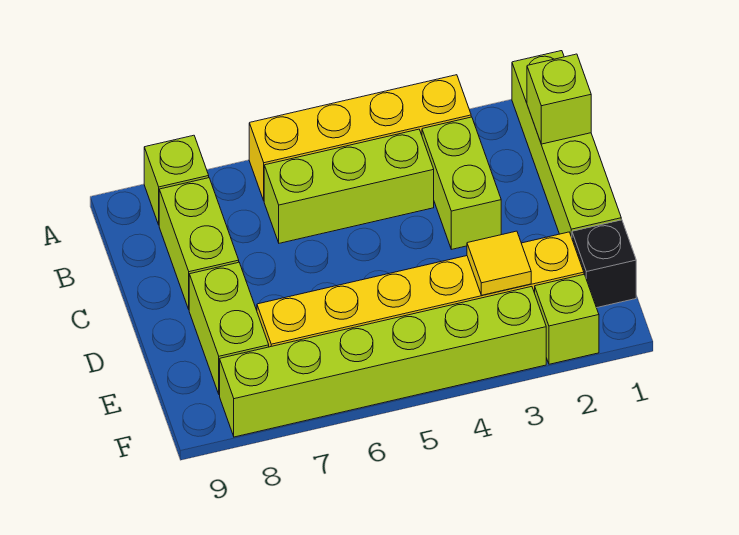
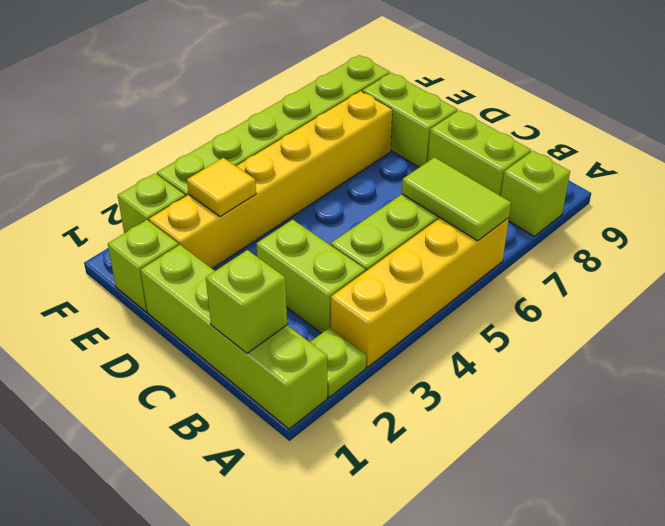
none -> lime 1x1 plate [310,328,366,397]
none -> lime 1x2 tile [402,157,511,241]
black 1x1 brick [572,220,636,308] -> lime 1x1 brick [108,220,179,312]

